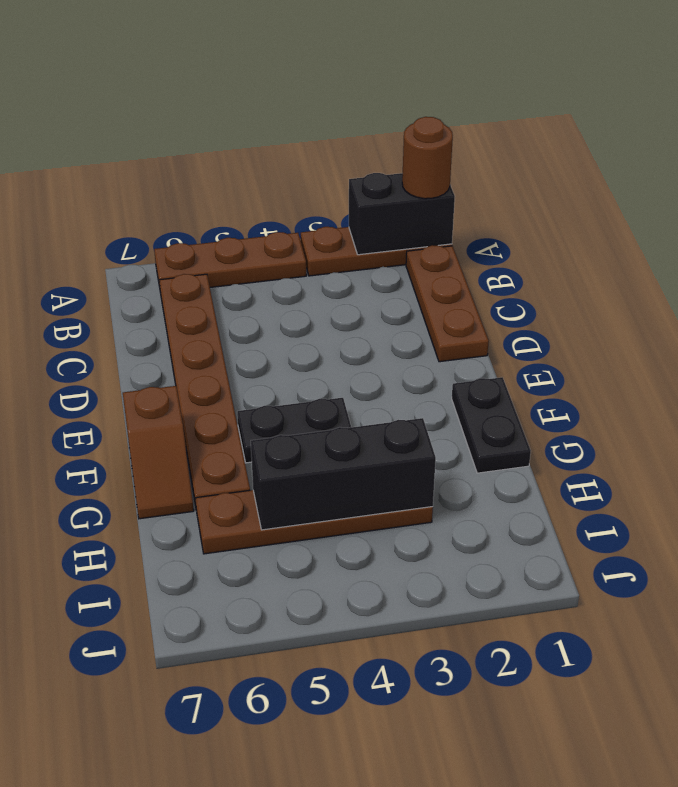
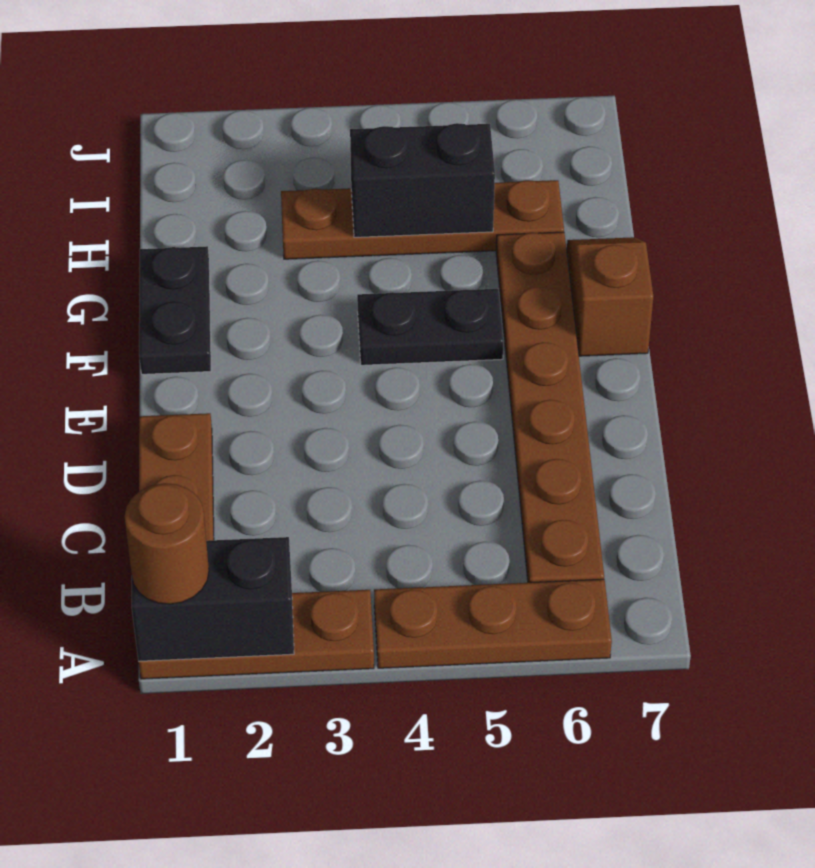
black 1x3 brick [251,418,436,530] -> black 1x2 brick [350,123,495,237]

